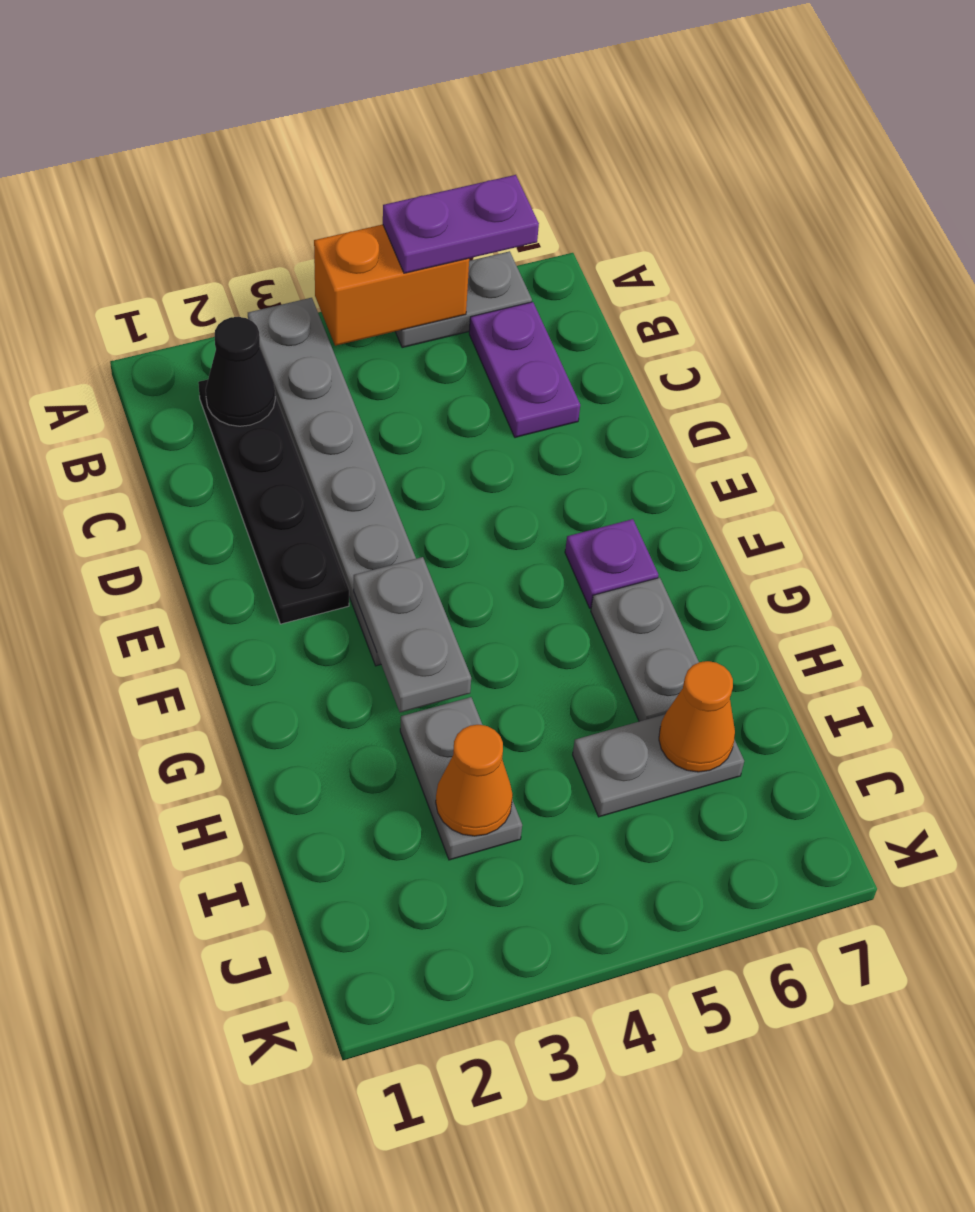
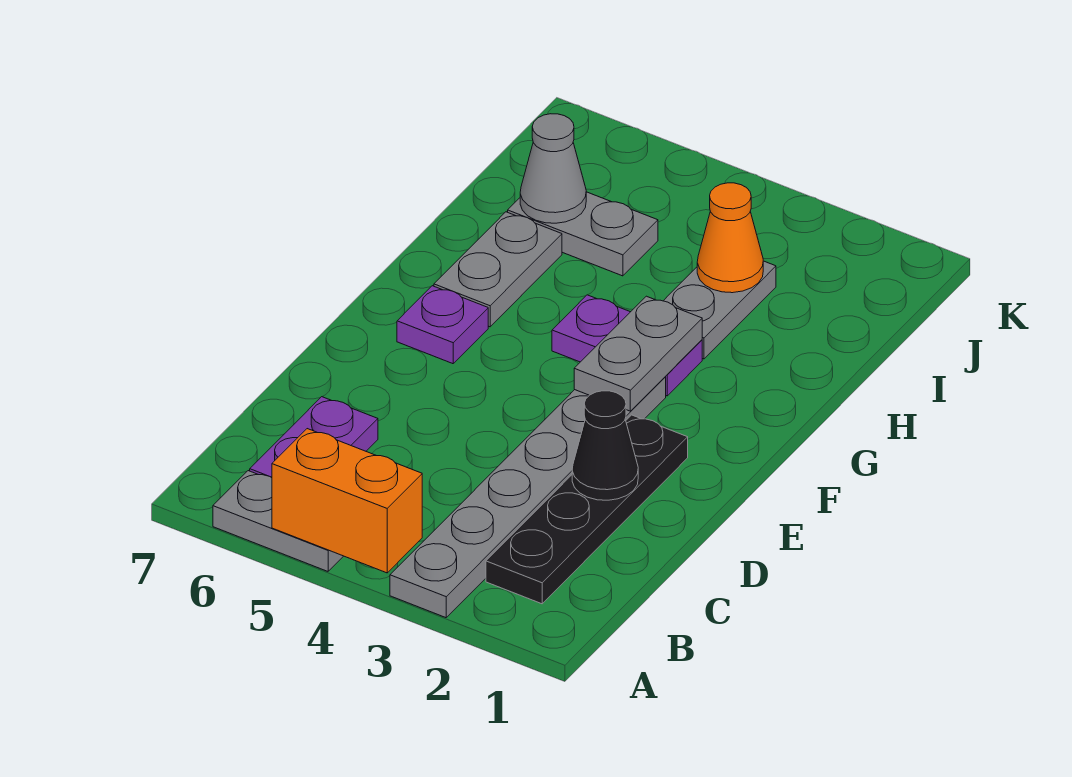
purple 1x2 plate [383,175,539,273] -> purple 1x2 plate moved to [552,295,702,396]
black 1x1 cone [206,317,275,426] -> black 1x1 cone moved to [572,391,638,500]
orange 1x1 cone [659,661,735,772] -> grey 1x1 cone [520,114,586,223]

